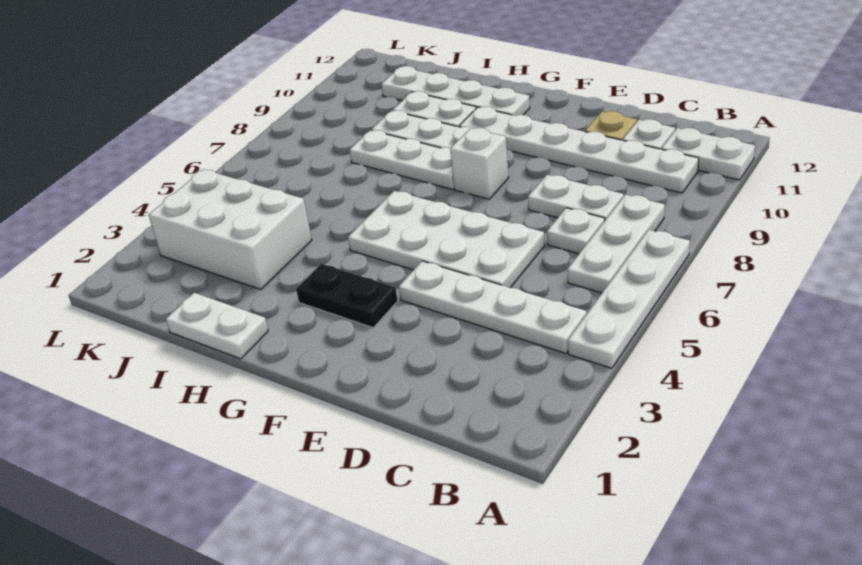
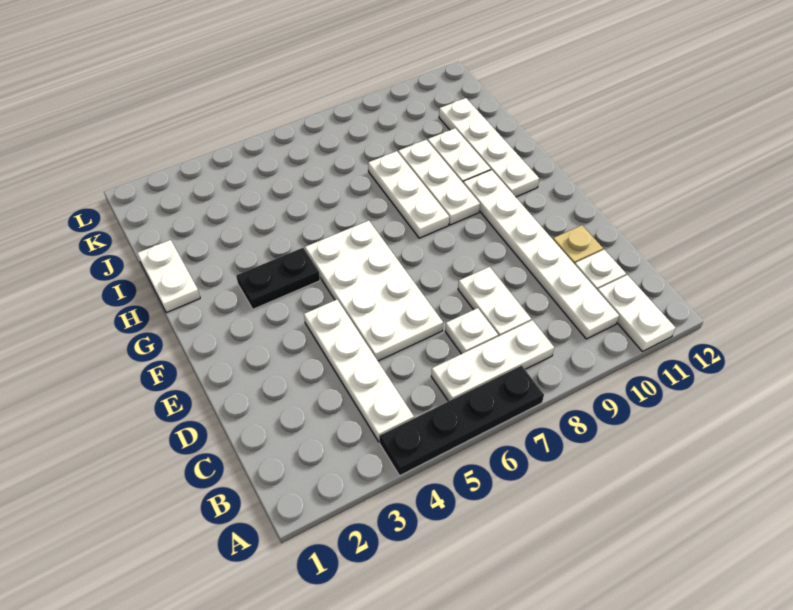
white 1x4 plate [568,230,690,368] -> black 1x4 plate [379,365,544,476]
black 1x2 plate [296,264,398,327] -> black 1x2 plate turned to [236,248,320,309]
white 1x1 brick [450,128,509,199] -> none
white 2x3 brick [149,169,312,289] -> none

